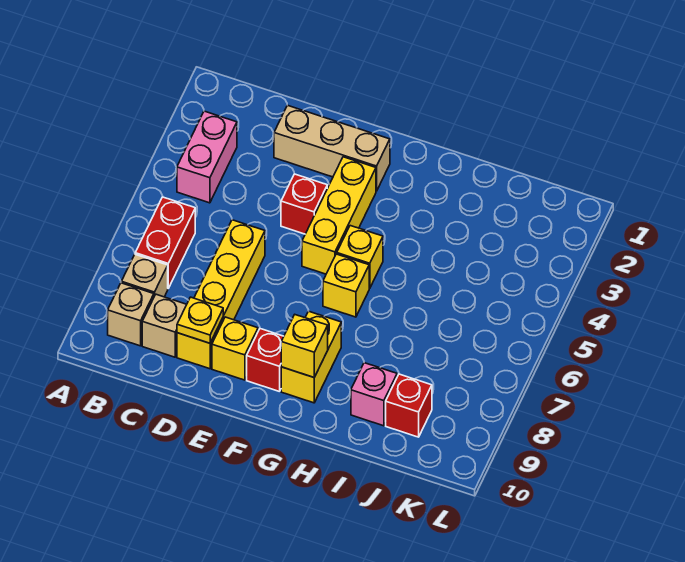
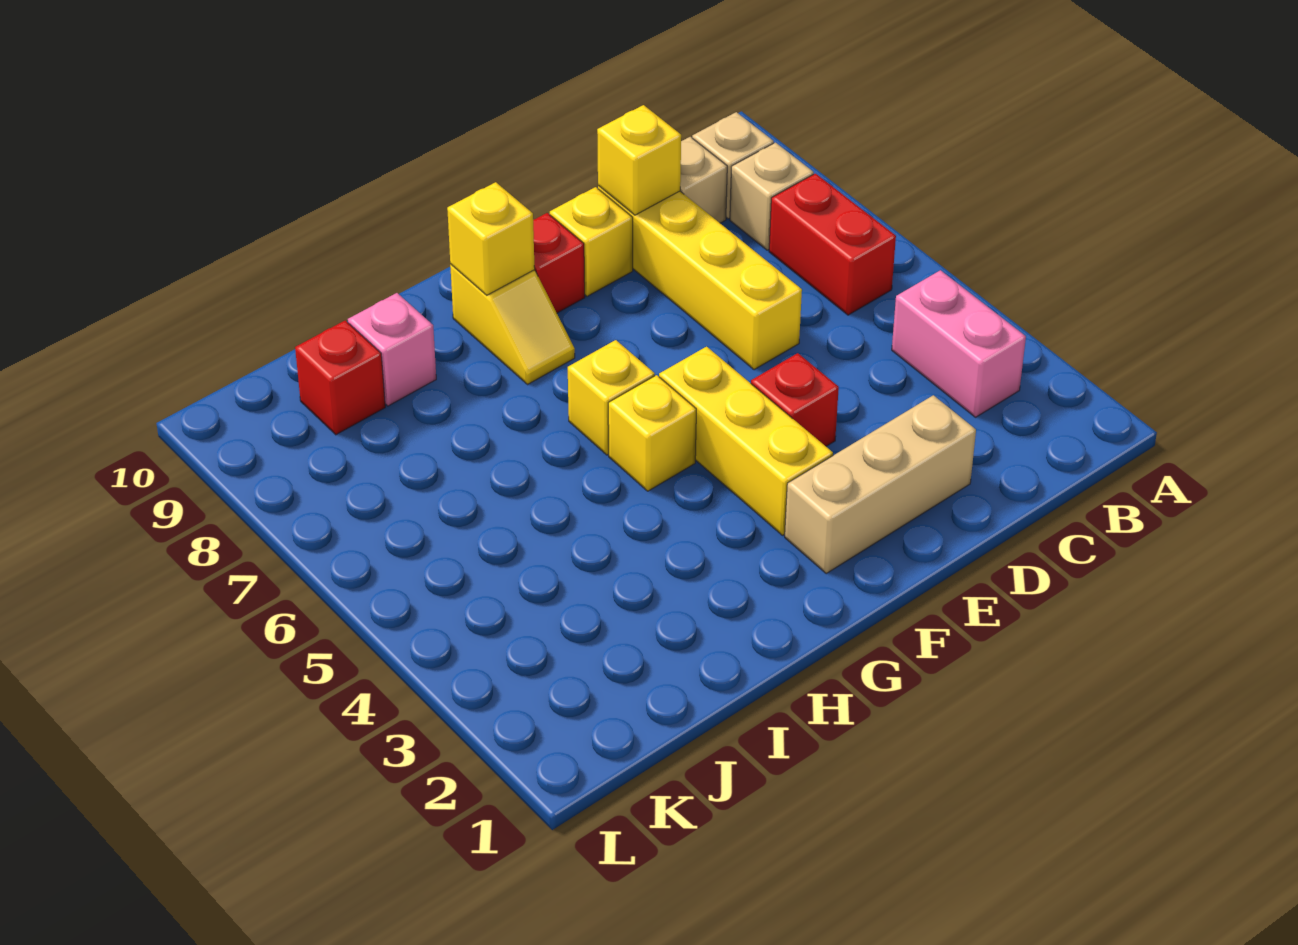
yellow 1x1 plate [177,297,223,343] -> yellow 1x1 brick [597,105,681,215]
yellow 1x2 brick [281,311,341,403] -> yellow 1x2 slope [450,264,575,385]

